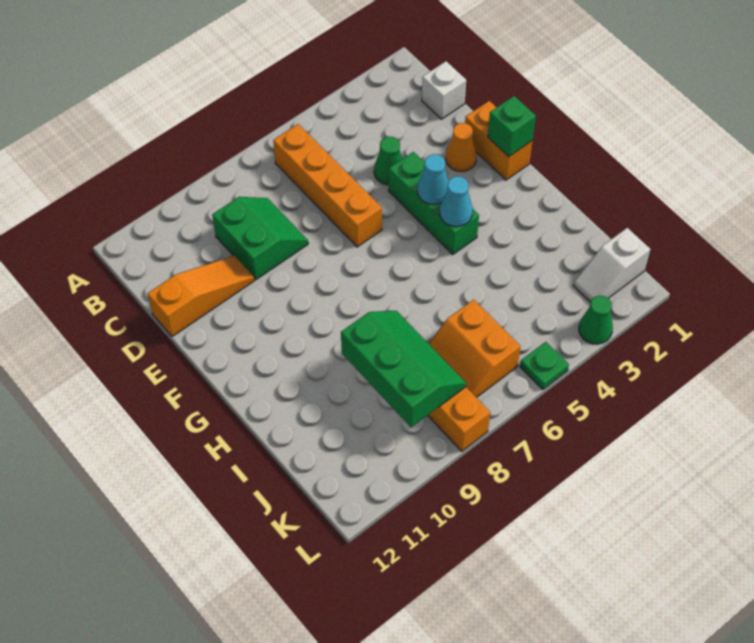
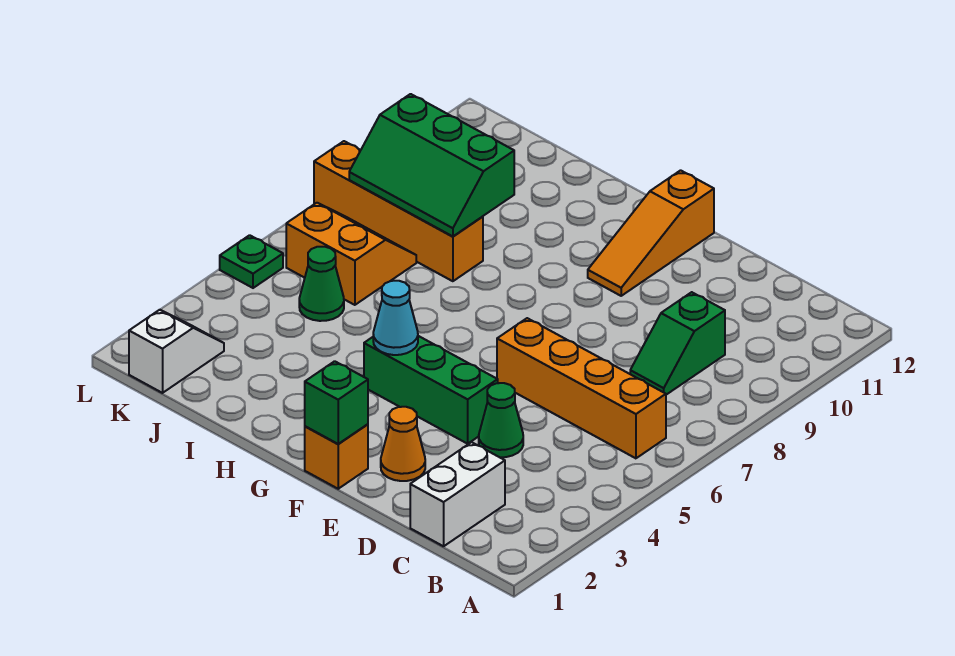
white 1x1 brick [422,61,466,119] -> white 1x2 brick [410,442,505,546]
green 2x2 slope [212,197,308,280] -> green 1x2 slope [630,292,725,395]
orange 1x3 slope [148,256,254,337] -> orange 1x3 slope moved to [588,170,714,296]
orange 1x2 brick [465,101,532,180] -> orange 1x1 brick [305,424,368,489]
cyan 1x1 cone [417,154,448,205] -> none
green 1x1 cone [579,296,613,344] -> green 1x1 cone moved to [299,247,344,321]

